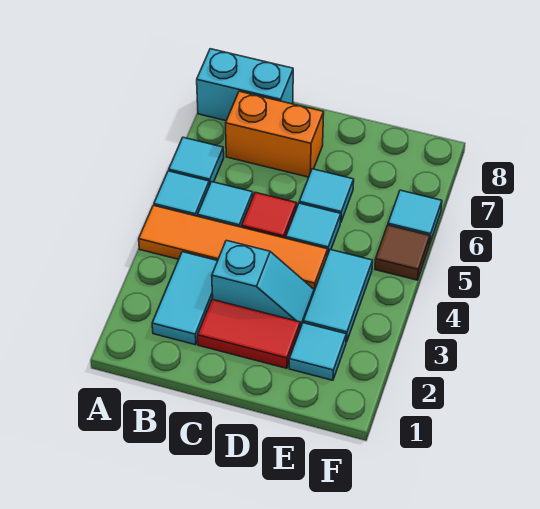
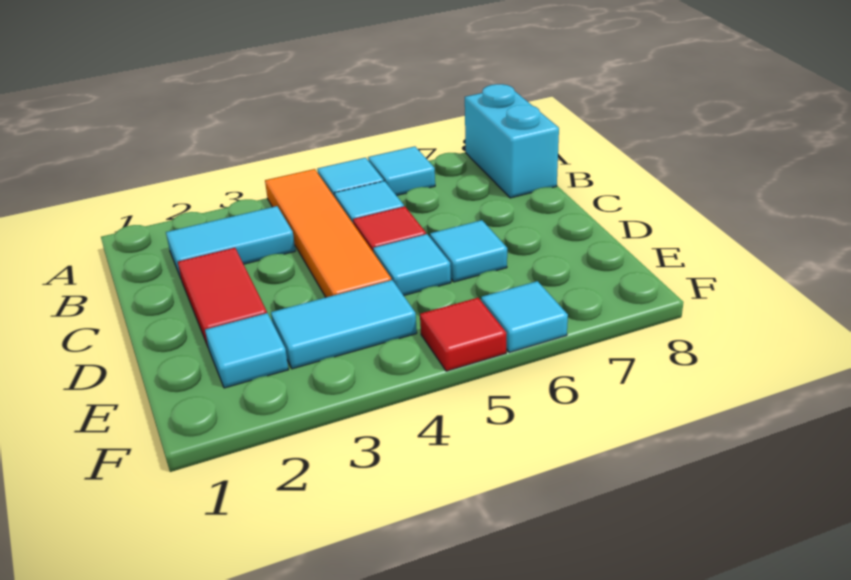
orange 1x2 brick [226,91,324,177] -> none
cyan 1x2 slope [212,240,314,328] -> none
brown 1x1 tile [375,225,430,280] -> red 1x1 tile [420,298,506,371]

